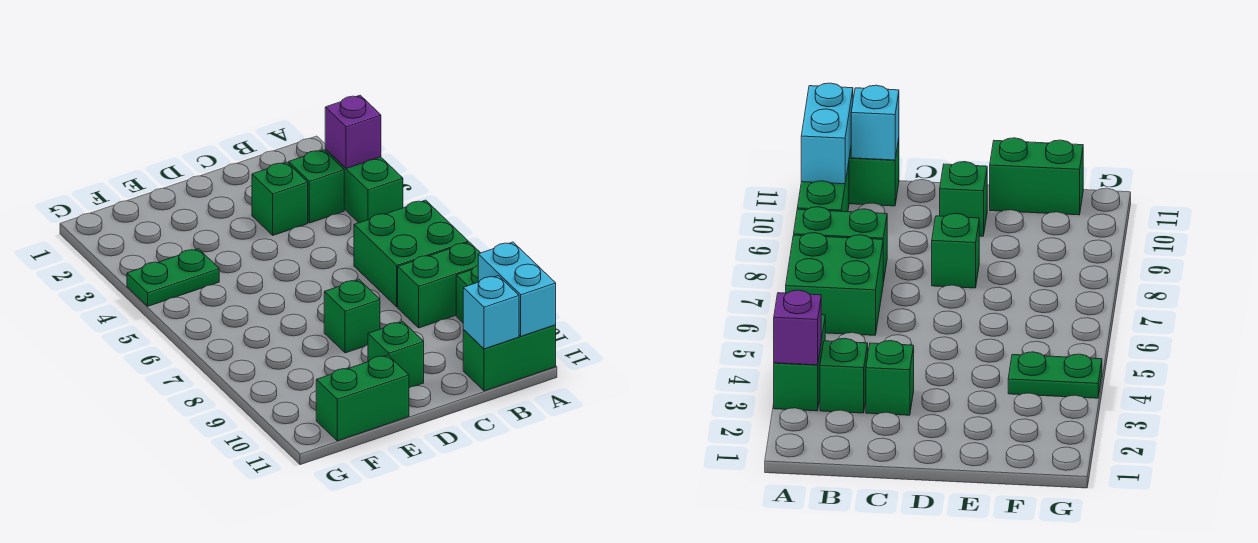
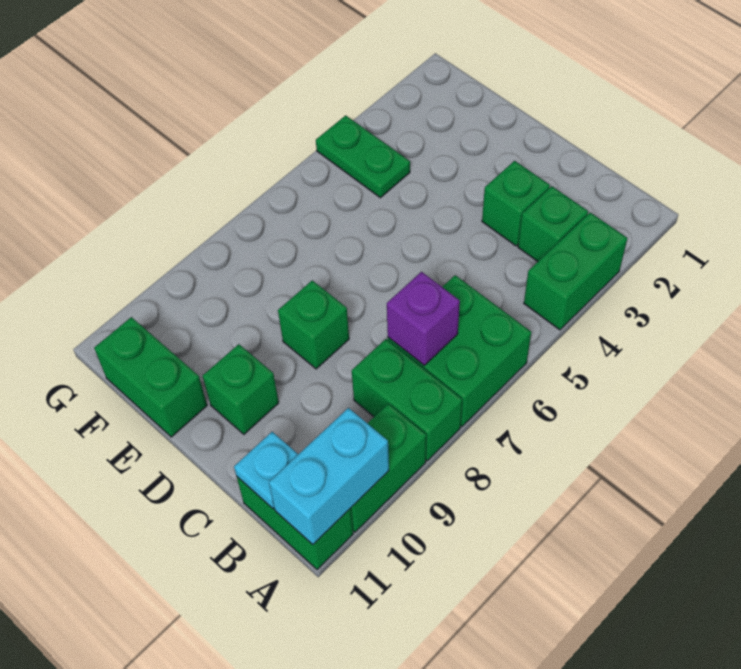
purple 1x1 brick [325,95,381,169] -> purple 1x1 brick moved to [387,272,460,365]
cyan 1x1 brick [463,276,519,349] -> cyan 1x1 plate [234,432,298,509]

